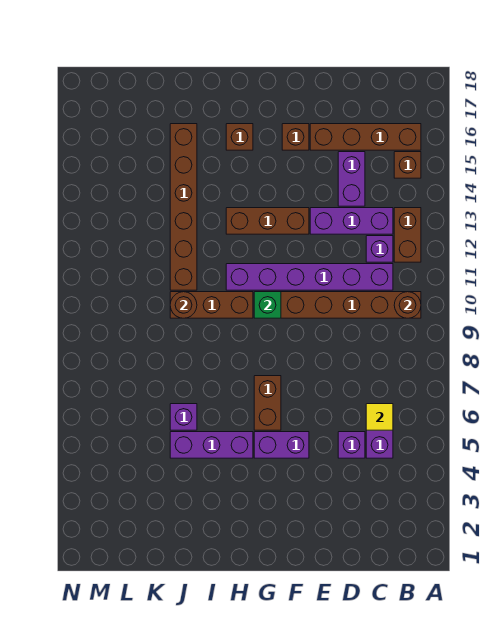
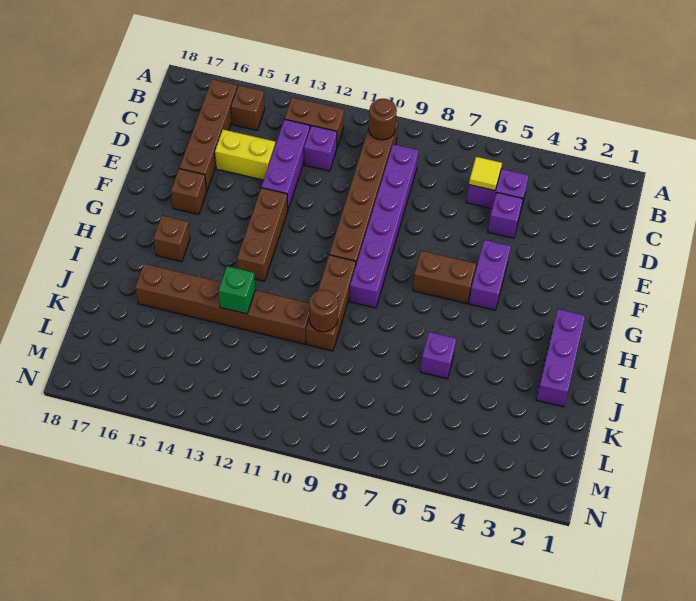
purple 1x6 brick [226,264,393,290] -> purple 1x6 brick moved to [350,144,419,308]
purple 1x2 brick [338,152,365,206] -> yellow 1x2 brick [215,130,275,180]
green 1x1 brick [254,292,281,318] -> green 1x1 brick moved to [219,266,255,314]
purple 1x3 brick [170,432,253,458] -> purple 1x3 brick moved to [536,309,585,407]

